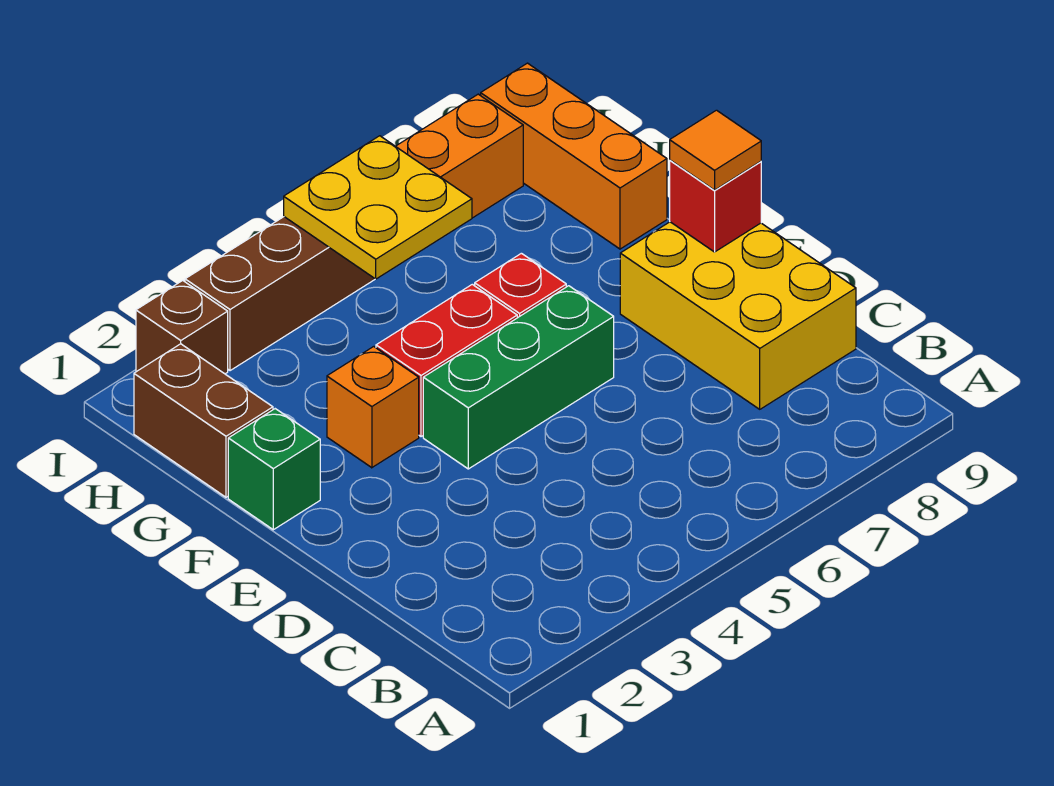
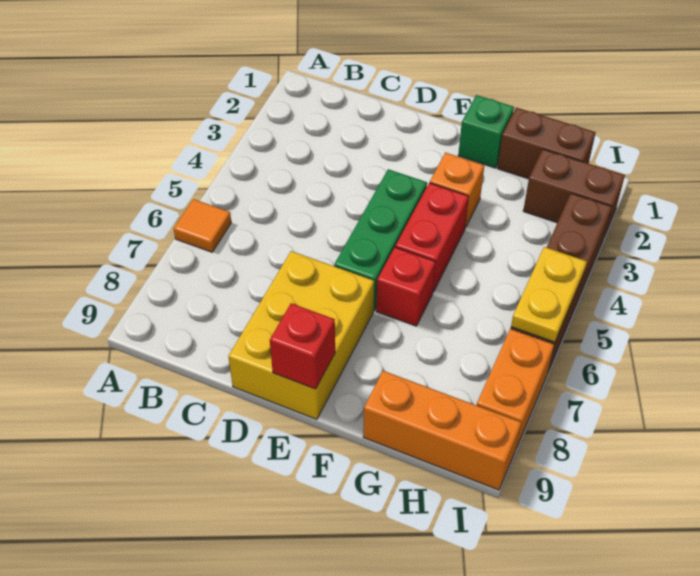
yellow 2x3 brick [620,222,856,409] -> yellow 2x3 brick turned to [228,251,374,419]
orange 1x1 tile [670,110,761,190] -> orange 1x1 tile moved to [174,199,231,252]
yellow 2x2 plate [284,136,472,279] -> yellow 1x2 plate [511,247,587,342]
brown 1x1 brick [136,281,228,374] -> brown 1x2 brick [523,149,625,237]

